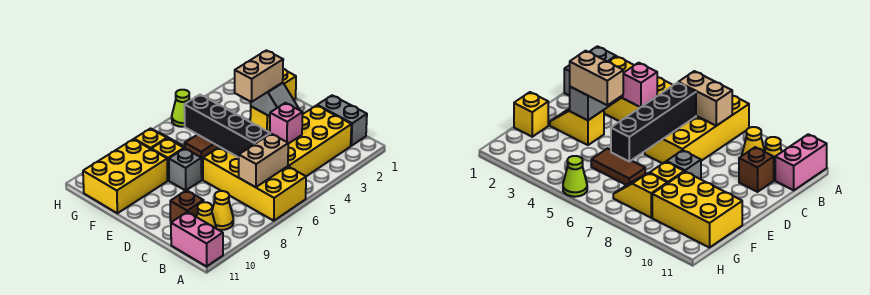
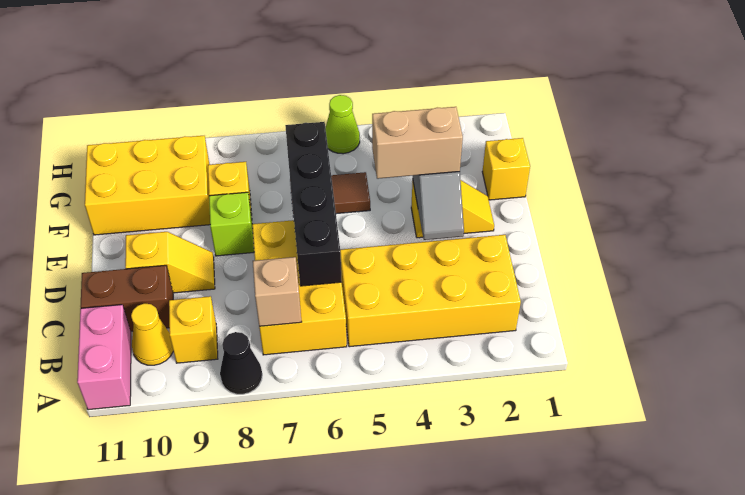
yellow 2x4 brick [203,147,306,221] -> yellow 2x3 brick [252,220,347,355]
none -> black 1x1 cone [220,332,262,394]
grey 1x2 brick [317,95,367,146] -> none
tan 1x2 brick [239,134,288,187] -> tan 1x1 brick [253,257,302,326]
yellow 1x1 cone [212,191,233,230] -> yellow 1x1 brick [169,296,218,363]
pink 1x1 brick [270,103,303,144] -> none
brown 1x1 brick [170,190,204,222] -> brown 1x2 brick [80,265,173,331]
grey 1x1 brick [169,148,202,191] -> lime 1x1 brick [209,192,254,256]
yellow 1x2 slope [134,129,183,149] -> yellow 1x2 slope moved to [125,232,215,293]

